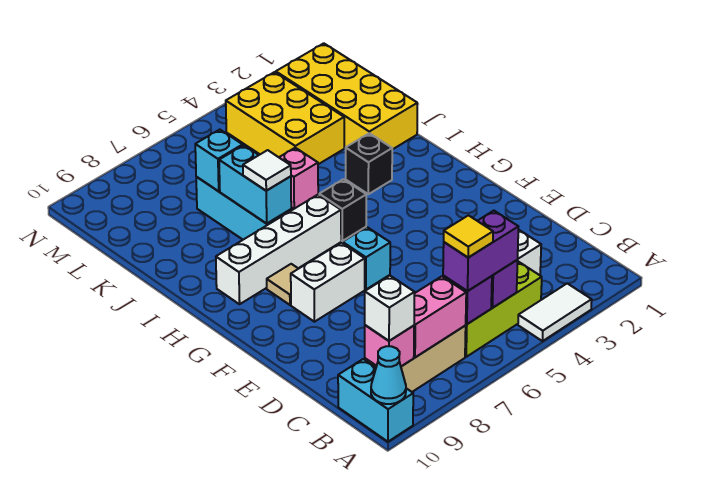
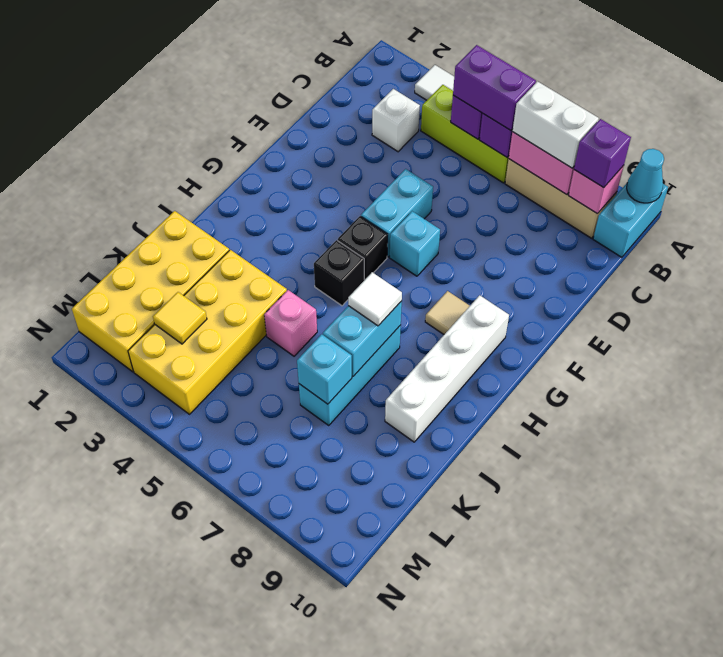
yellow 1x1 tile [444,215,493,257] -> yellow 1x1 tile moved to [153,292,207,344]
white 1x1 brick [365,276,415,341] -> purple 1x1 brick [574,119,631,188]
none -> cyan 1x2 brick [361,169,433,257]
white 1x2 brick [291,243,365,322] -> white 1x2 brick moved to [512,81,599,168]
white 1x4 brick [216,195,341,304] -> white 1x4 brick turned to [385,295,509,442]
black 1x1 brick [346,133,392,194] -> black 1x1 brick moved to [338,216,388,280]
yellow 2x3 brick [226,72,344,164] -> yellow 2x4 brick [128,250,287,414]

